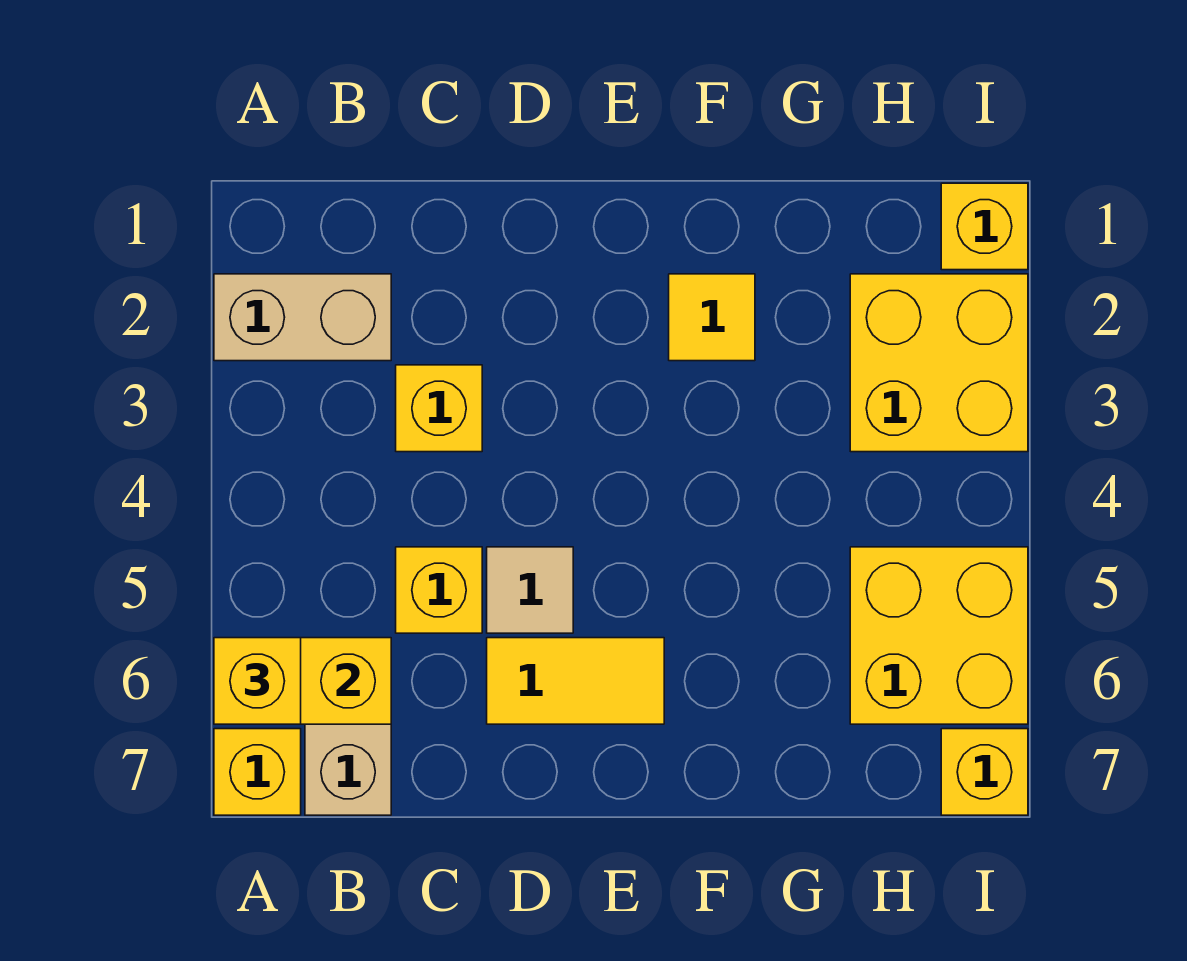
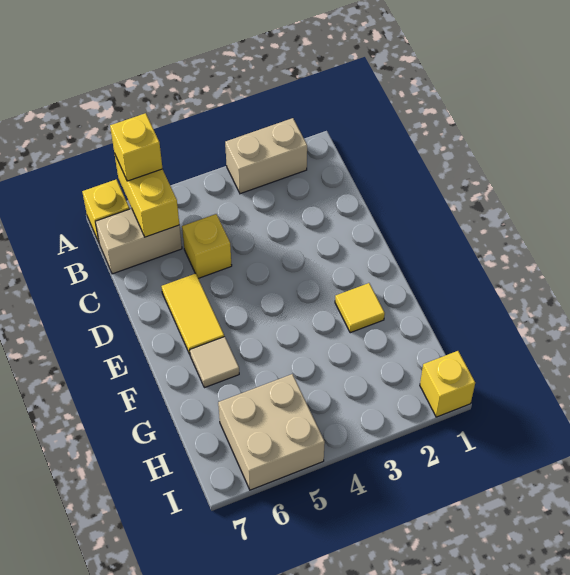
tan 1x2 brick [214,274,391,361] -> tan 1x2 brick turned to [225,118,307,194]
yellow 1x1 brick [396,365,482,452] -> none
tan 1x1 tile [487,547,573,633] -> tan 1x1 tile moved to [190,337,239,388]
yellow 2x2 brick [850,274,1028,452] -> none
yellow 2x2 brick [850,547,1028,724] -> tan 2x2 brick [218,374,325,490]
yellow 1x1 brick [941,729,1028,815] -> none

